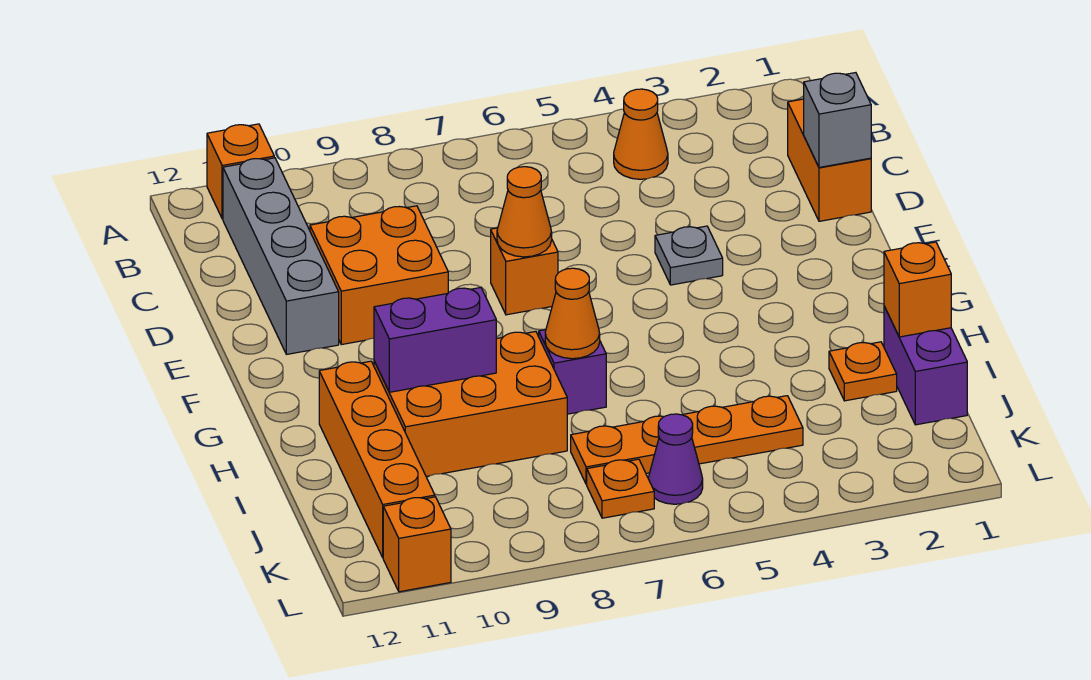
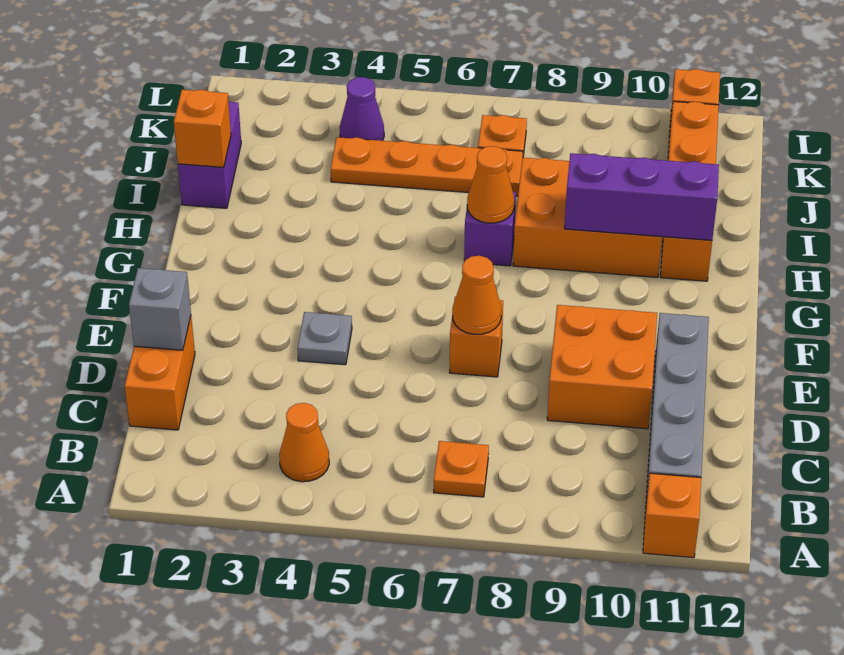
purple 1x2 brick [374,288,496,392] -> purple 1x3 brick [564,153,719,240]
orange 1x1 plate [829,342,897,401] -> orange 1x1 plate moved to [434,441,489,497]
purple 1x1 cone [648,414,703,504] -> purple 1x1 cone moved to [340,77,384,141]

